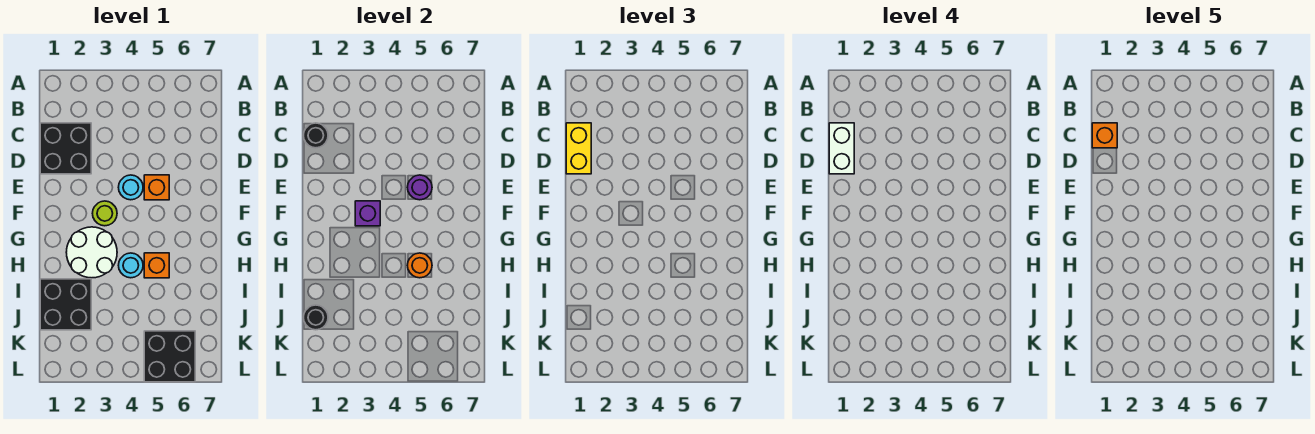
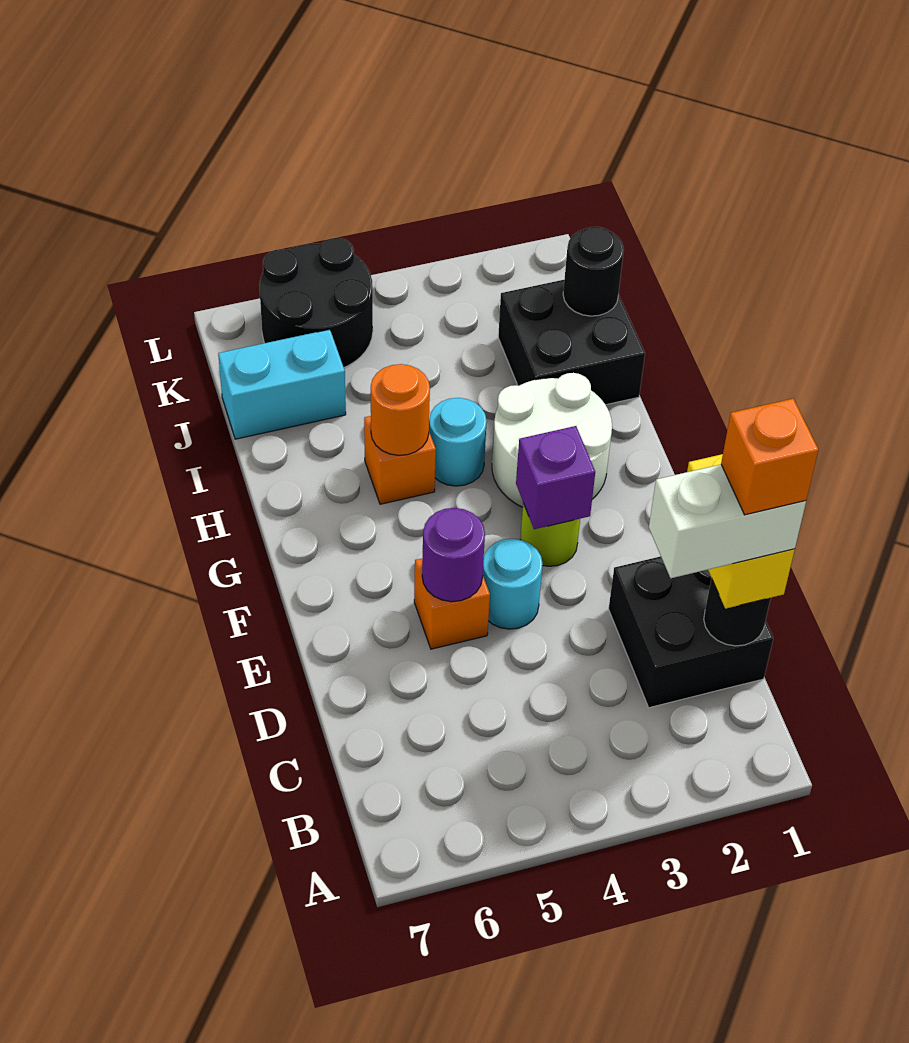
white 1x2 brick [829,123,854,174] -> white 1x2 brick turned to [649,464,806,578]
none -> cyan 1x2 brick [218,329,346,439]
black 2x2 brick [144,331,195,382] -> black 2x2 round brick [260,238,373,367]

